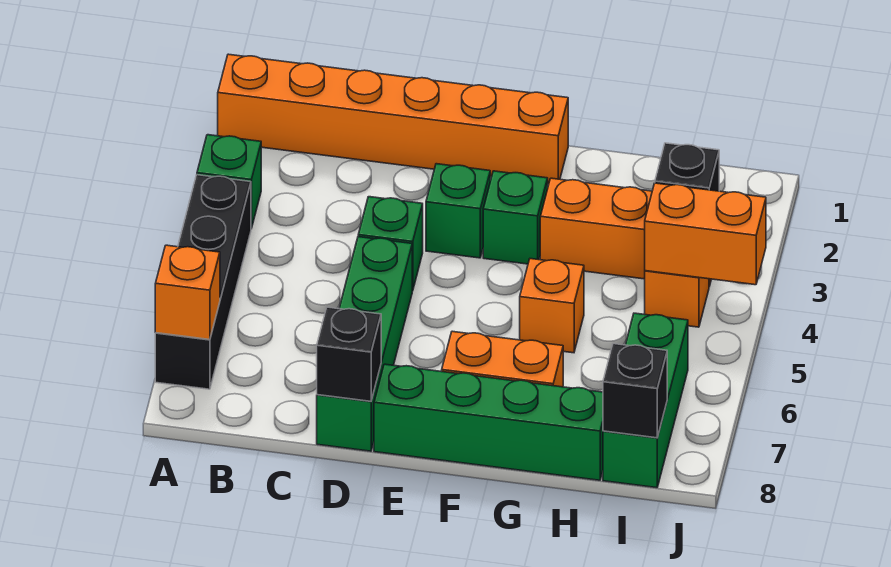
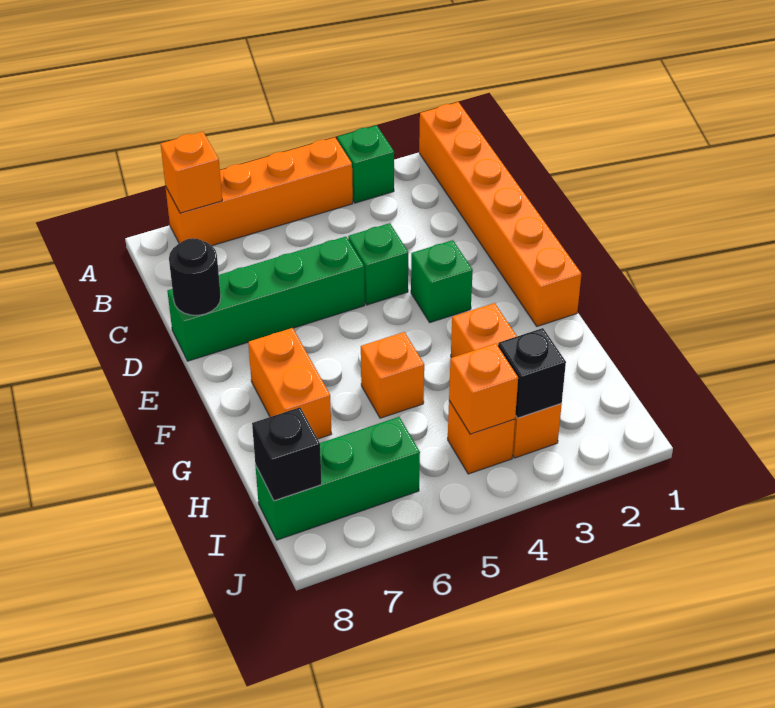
black 1x4 brick [155,175,251,389] -> orange 1x4 brick [165,137,353,246]
black 1x1 brick [317,307,381,401] -> black 1x1 round brick [169,238,221,315]
green 1x4 brick [374,364,603,480] -> none
green 1x1 brick [483,171,548,264] -> none
orange 1x2 brick [645,183,766,285] -> orange 1x1 brick [449,343,518,434]

